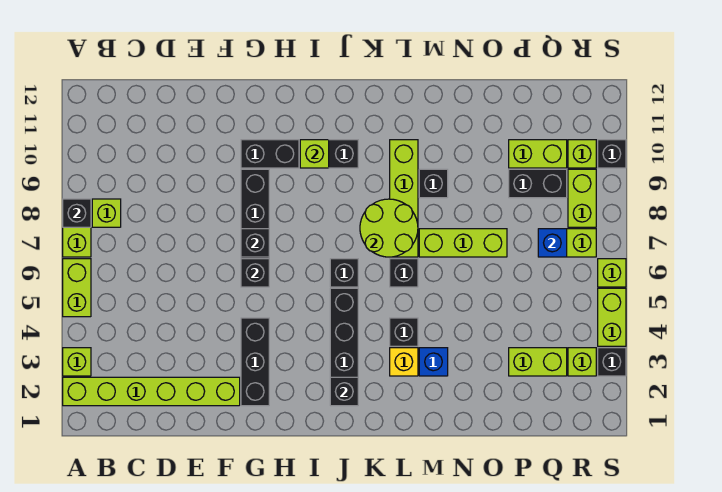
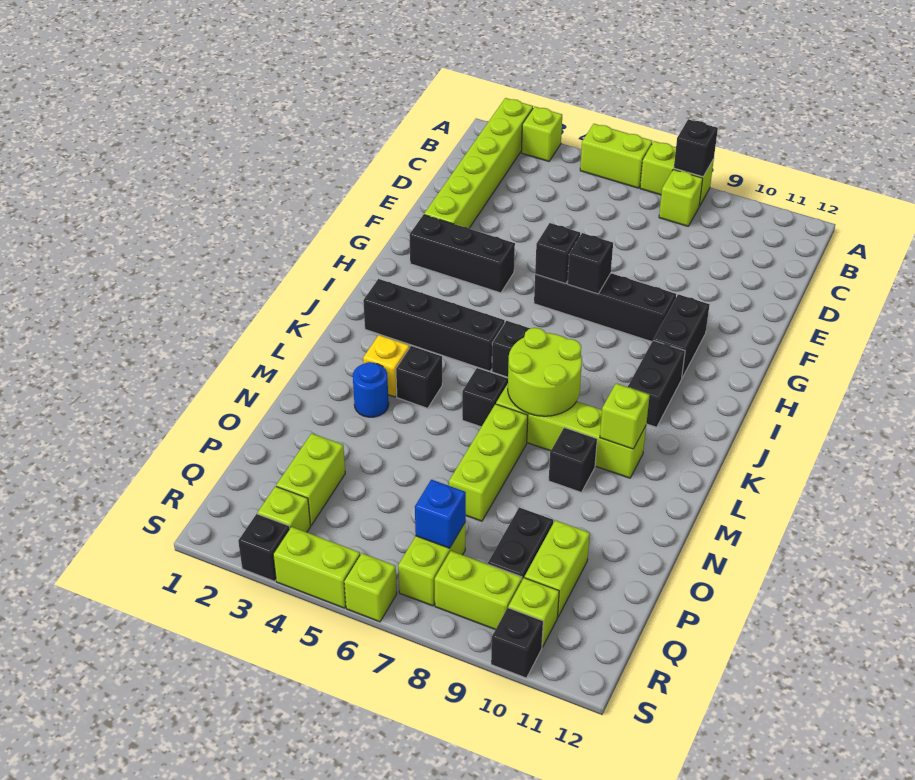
lime 1x1 brick [300,140,329,168] -> lime 1x1 brick moved to [600,383,650,449]
black 1x1 brick [330,377,358,406] -> none
blue 1x1 brick [419,348,448,376] -> blue 1x1 round brick [353,362,389,417]

